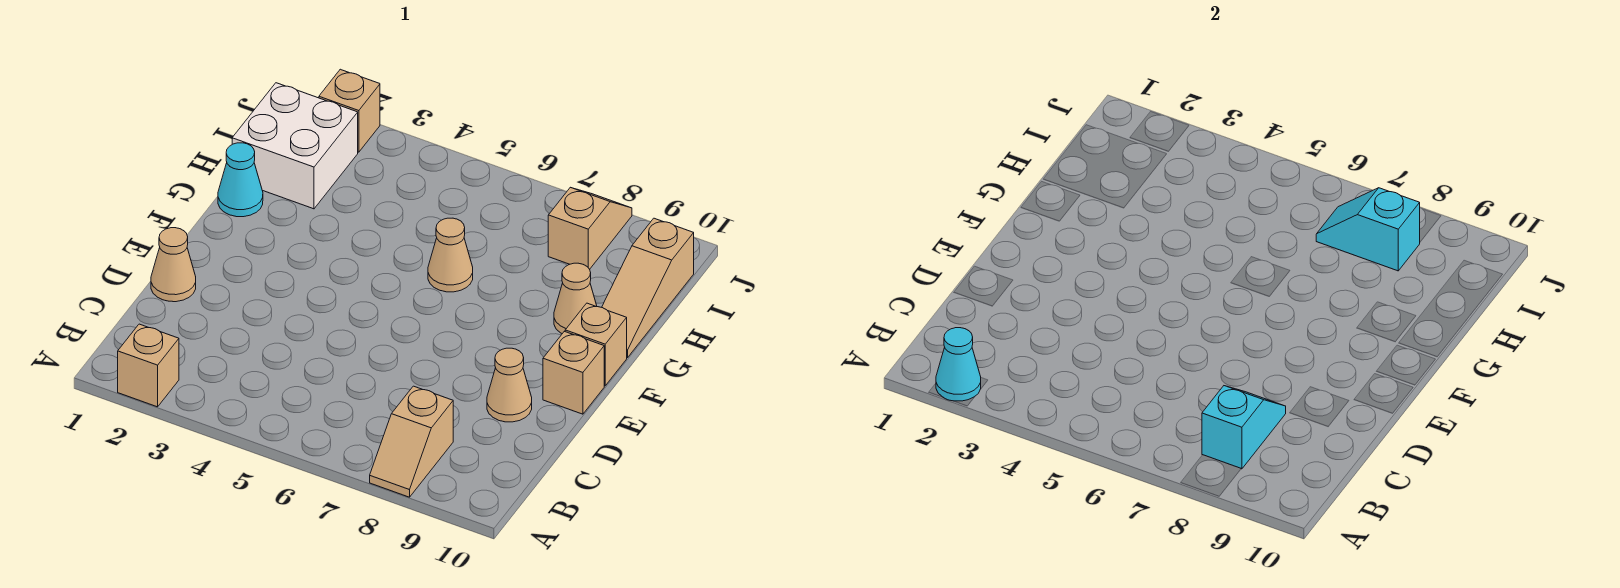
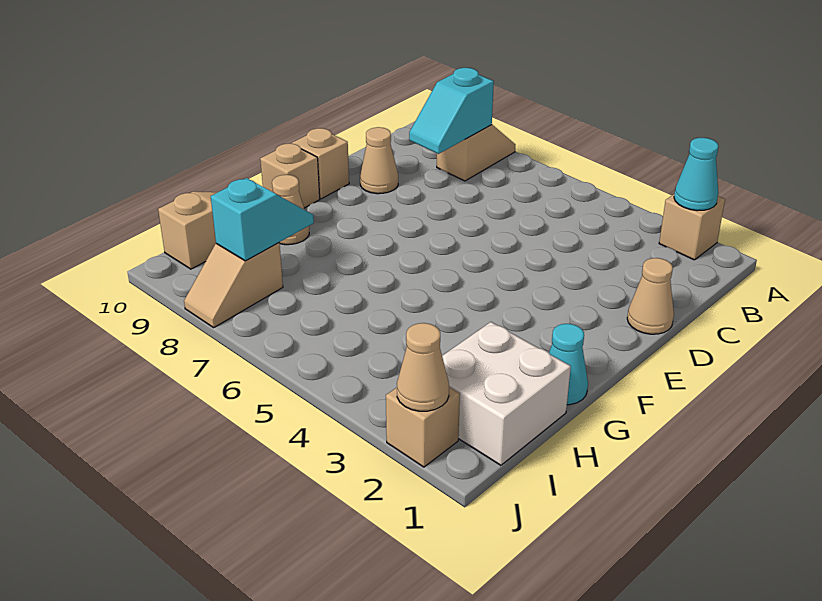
tan 1x1 cone [428,218,473,292] -> tan 1x1 cone moved to [397,323,449,411]
cyan 1x2 slope [1316,188,1420,271] -> cyan 1x2 slope turned to [211,178,314,261]

